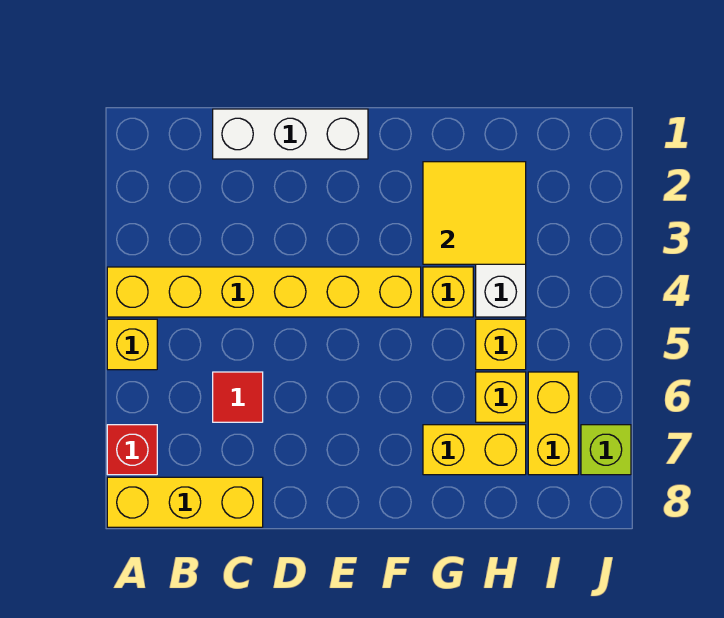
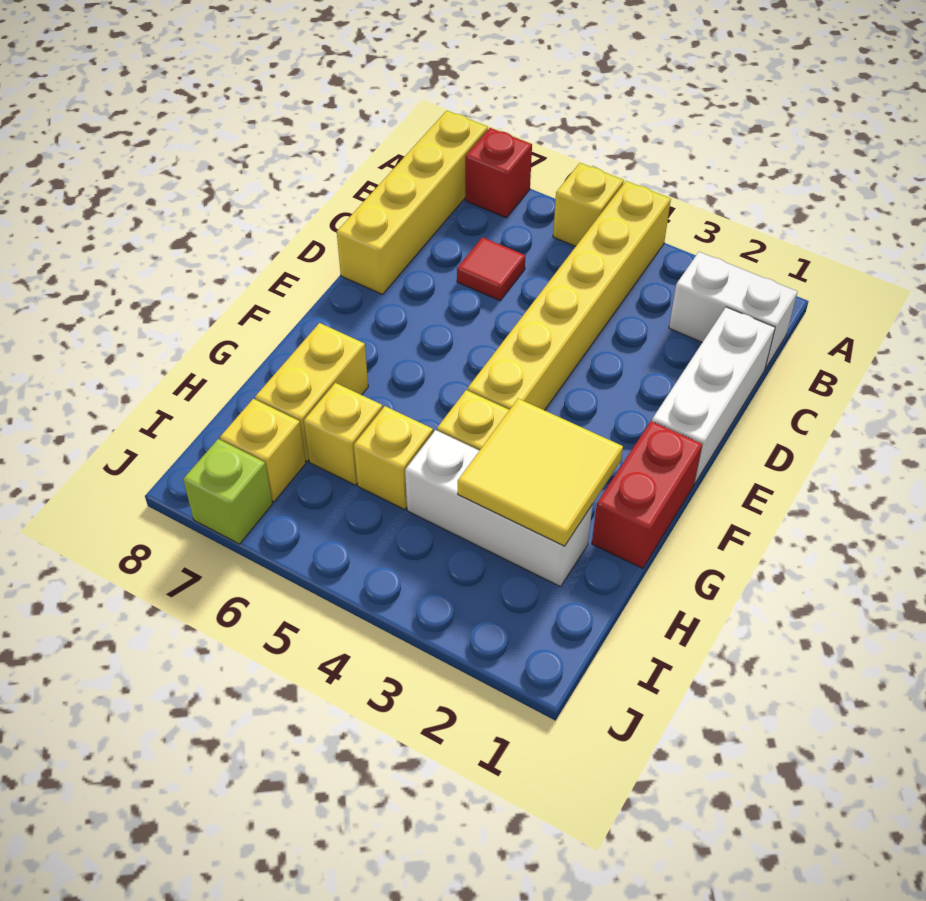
yellow 1x3 brick [107,477,263,527] -> yellow 1x4 brick [337,111,488,294]
none -> white 1x2 brick [669,252,798,369]
none -> red 1x2 brick [592,421,702,569]
yellow 1x2 brick [528,372,578,475] -> yellow 1x1 brick [220,399,306,502]

